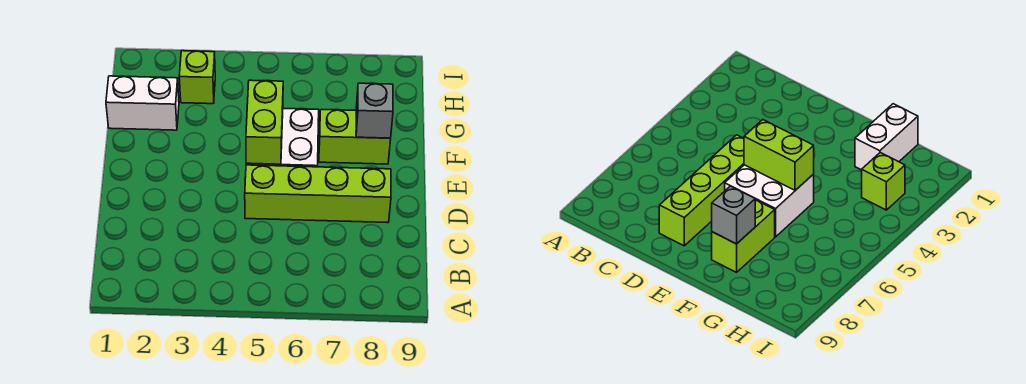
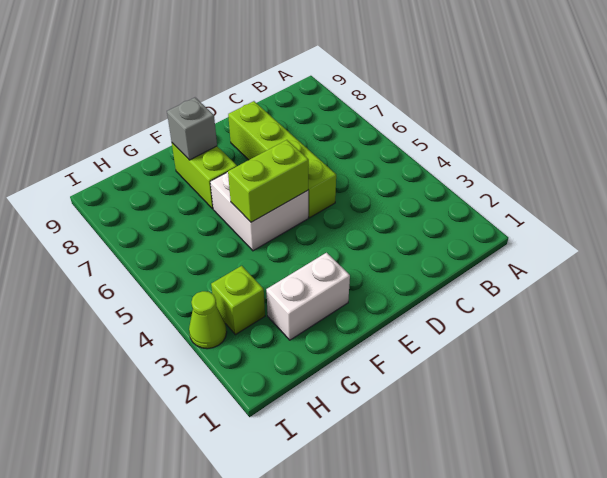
white 1x2 brick [106,76,179,130] -> white 1x2 brick turned to [266,253,350,340]
none -> lime 1x1 cone [189,291,227,349]

